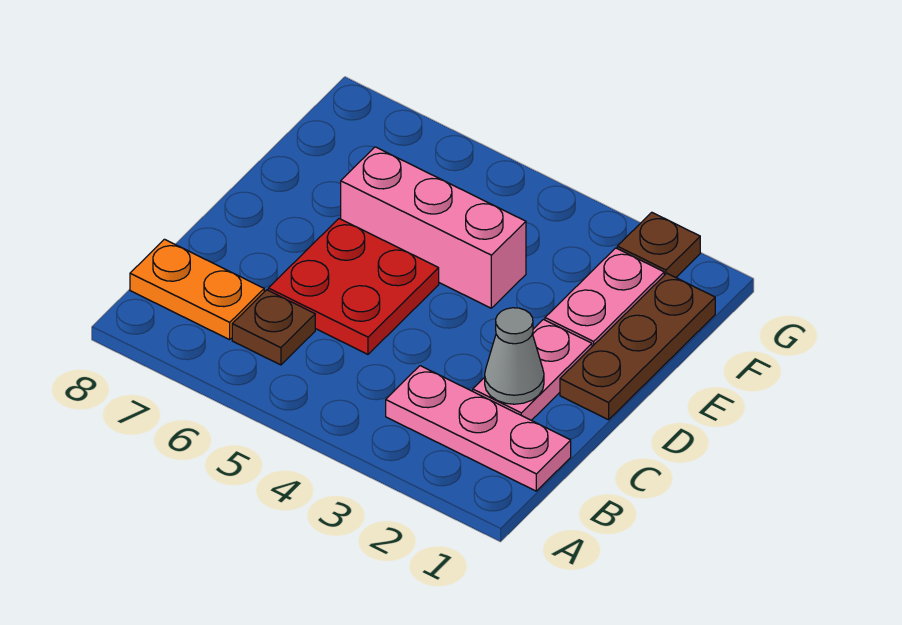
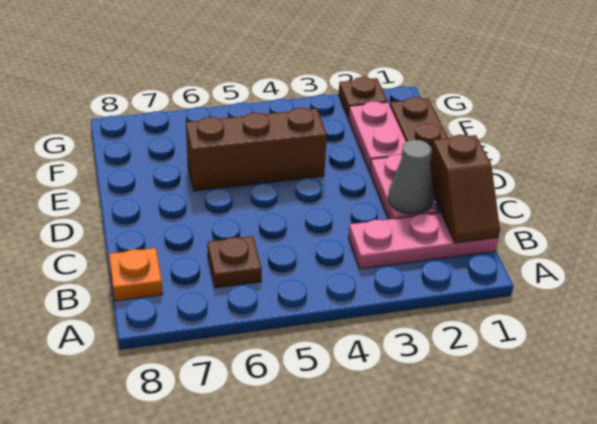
none -> brown 1x2 slope [430,135,500,243]
orange 1x2 plate [130,239,264,340] -> orange 1x1 plate [109,248,163,301]
red 2x2 plate [268,219,439,354] -> none
pink 1x3 brick [341,147,526,308] -> brown 1x3 brick [186,108,327,191]

